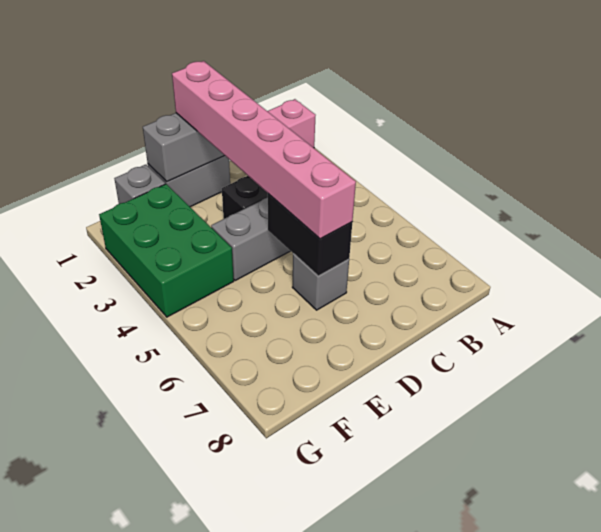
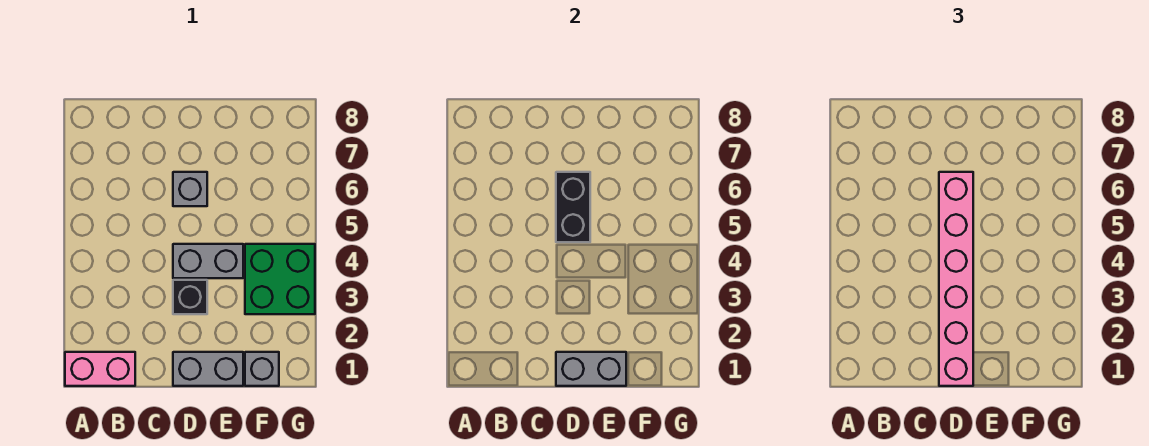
green 2x3 brick [99,184,234,317] -> green 2x2 brick [245,244,315,314]

